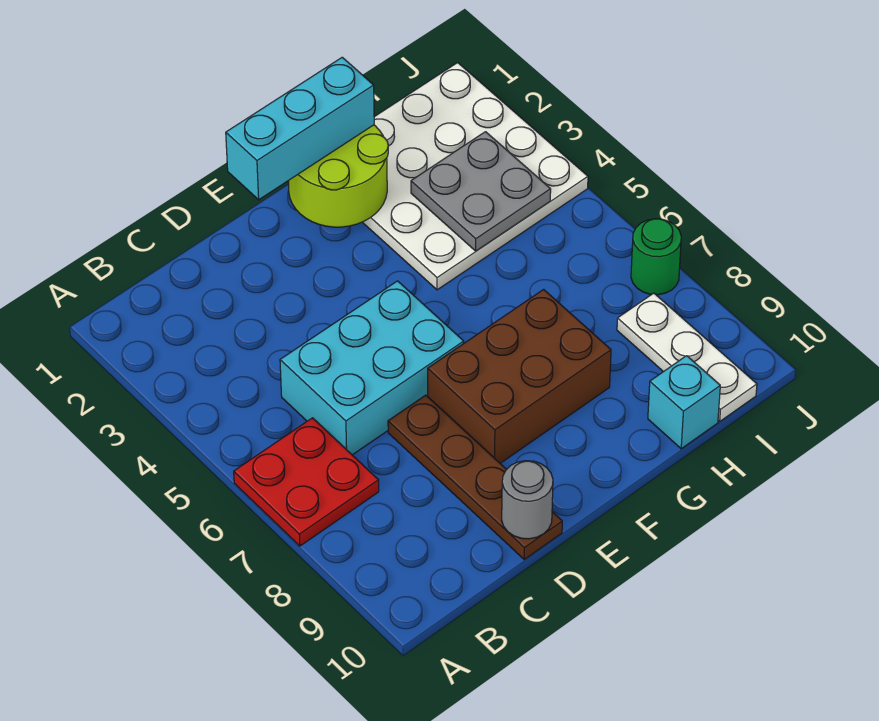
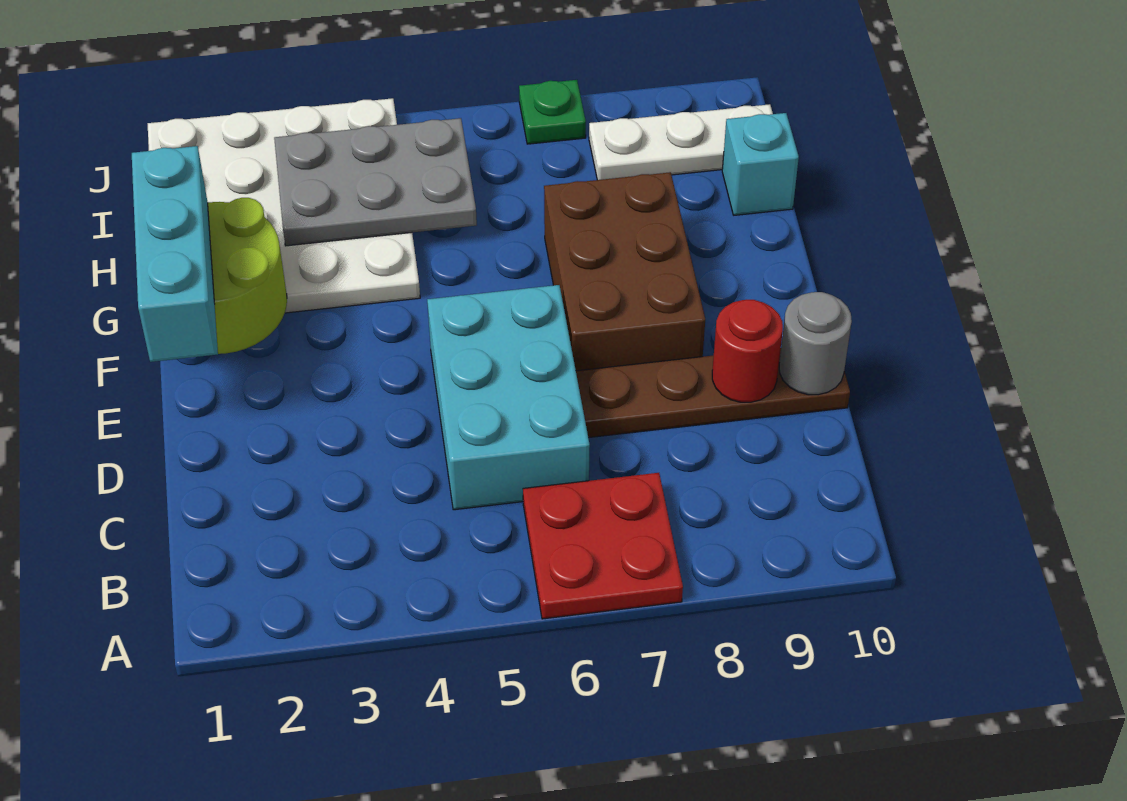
none -> red 1x1 round brick [712,300,783,402]
grey 2x2 plate [411,132,551,251] -> grey 2x3 plate [274,118,477,246]
green 1x1 round brick [631,219,681,295] -> green 1x1 plate [519,80,586,144]

